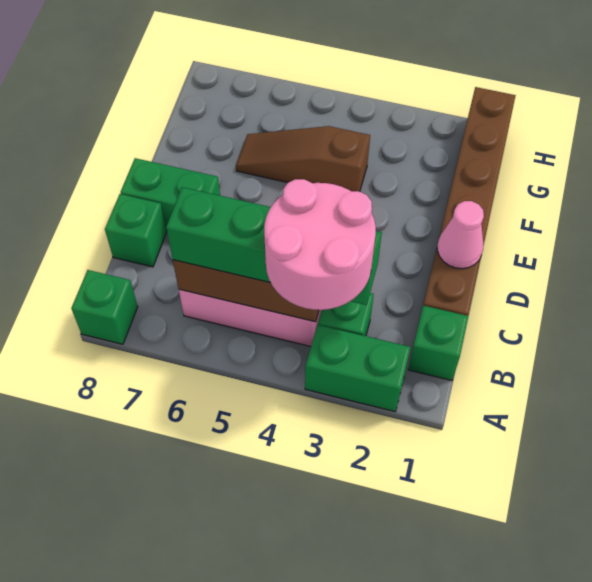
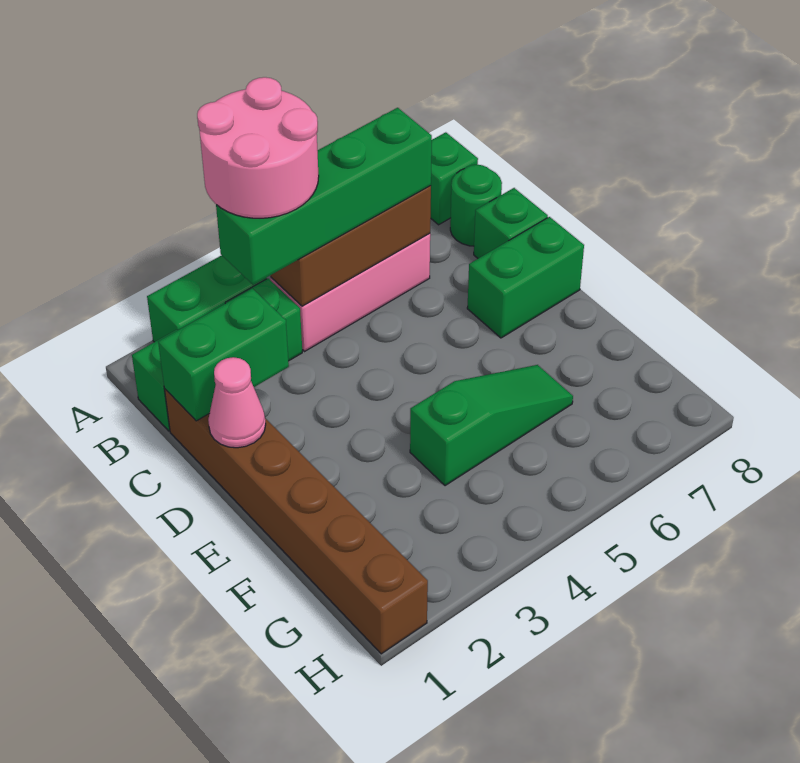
none -> green 1x1 round brick [450,165,502,246]
none -> green 1x2 brick [158,289,289,421]
brown 1x3 slope [236,126,370,192] -> green 1x3 slope [410,365,573,486]

